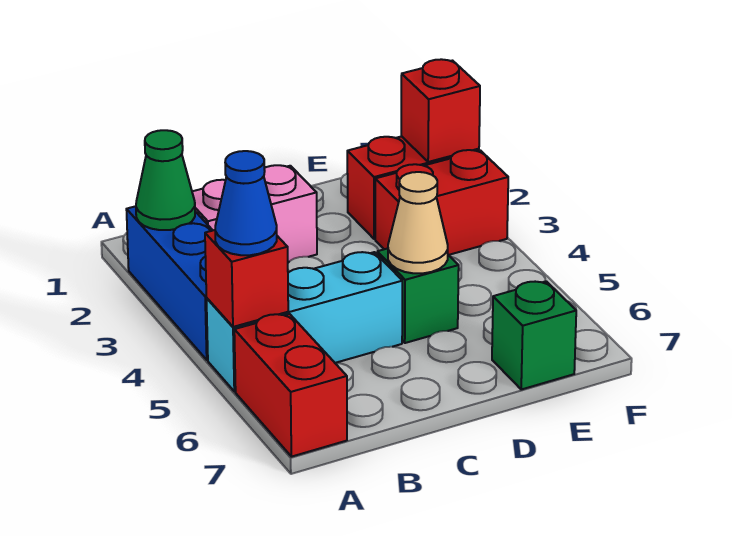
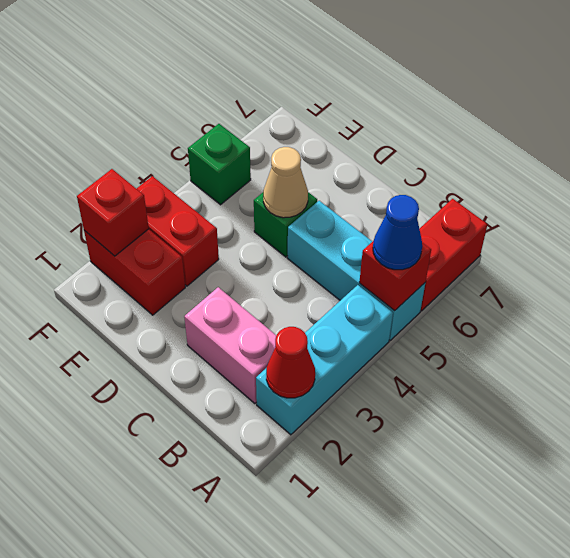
blue 1x3 brick [126,206,213,360] -> cyan 1x3 brick [256,285,393,435]
green 1x1 cone [136,130,195,230] -> red 1x1 cone [266,327,315,398]
green 1x1 brick [492,281,576,389] -> green 1x1 brick moved to [188,124,251,205]

